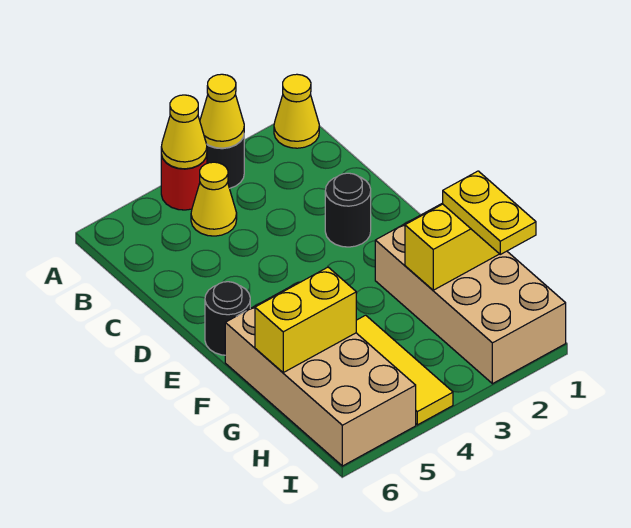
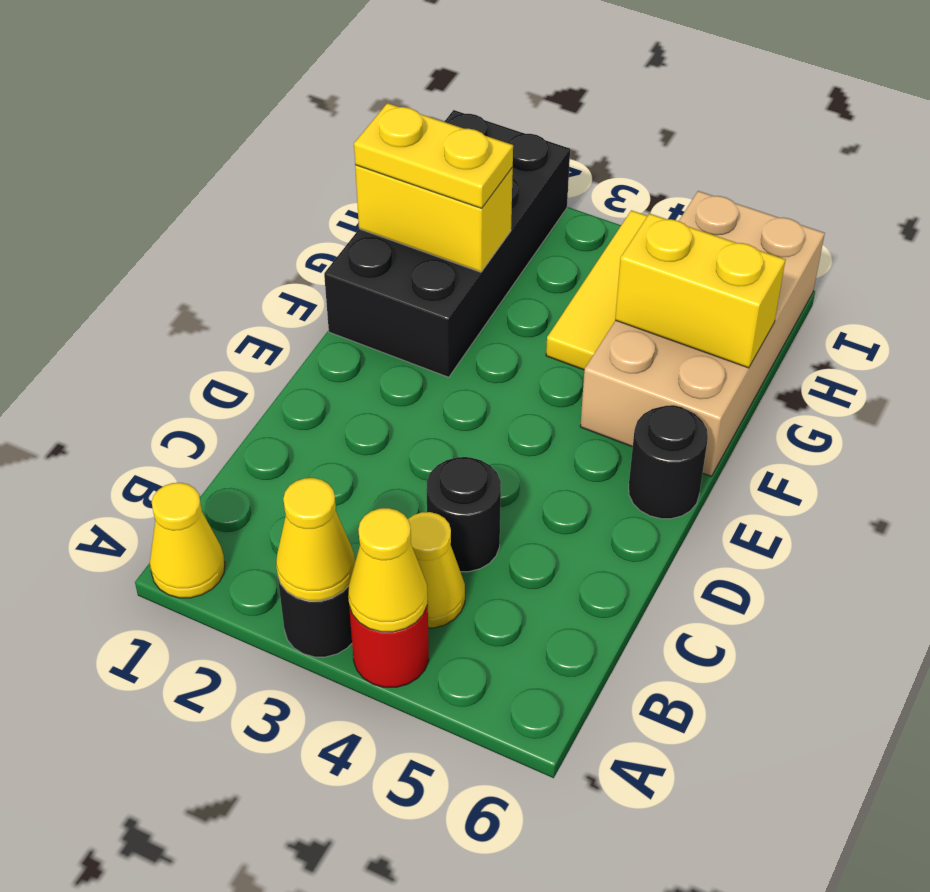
black 1x1 round brick [325,173,371,247] -> black 1x1 round brick moved to [426,457,501,572]
tan 2x4 brick [375,203,566,384] -> black 2x4 brick [324,110,570,377]
yellow 1x2 plate [443,171,536,254] -> yellow 1x2 plate turned to [354,103,513,208]

